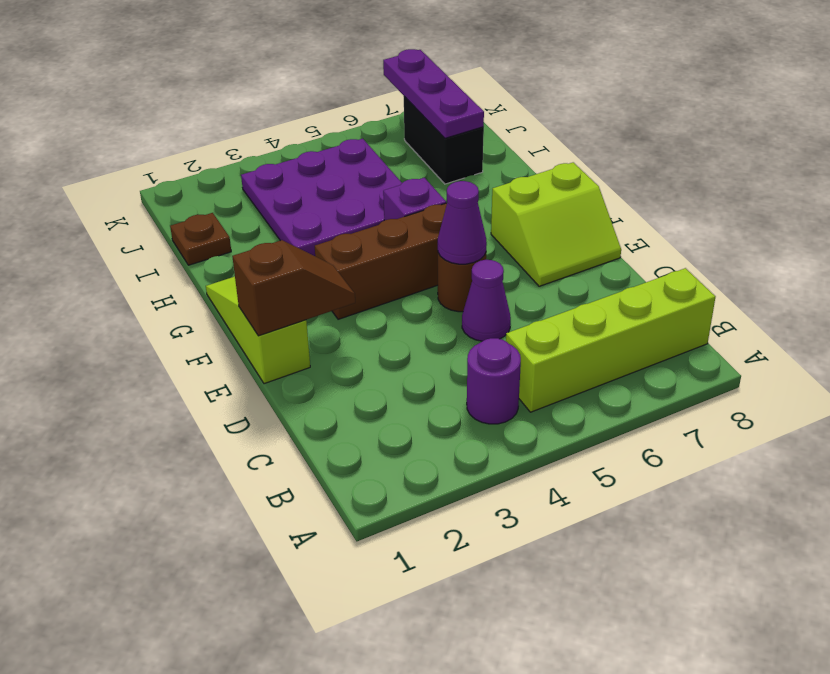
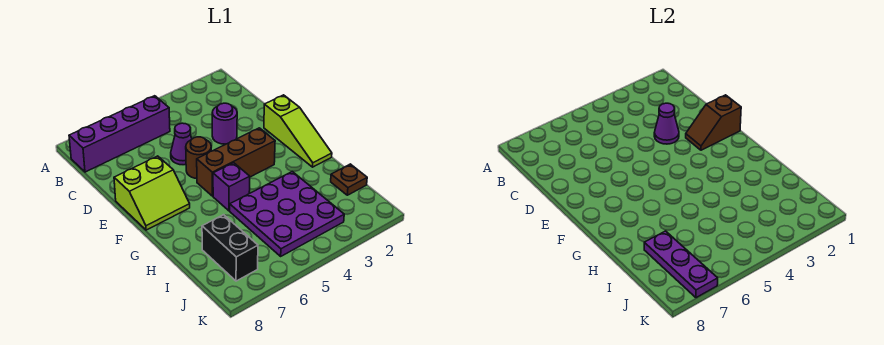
purple 1x1 round brick [467,338,521,424] -> purple 1x1 round brick moved to [212,103,237,144]
lime 1x4 brick [506,268,715,412] -> purple 1x4 brick [69,96,170,172]
purple 1x1 cone [438,181,487,264] -> purple 1x1 cone moved to [654,103,679,144]
lime 2x2 slope [491,162,621,286] -> lime 2x2 slope turned to [114,156,190,230]

